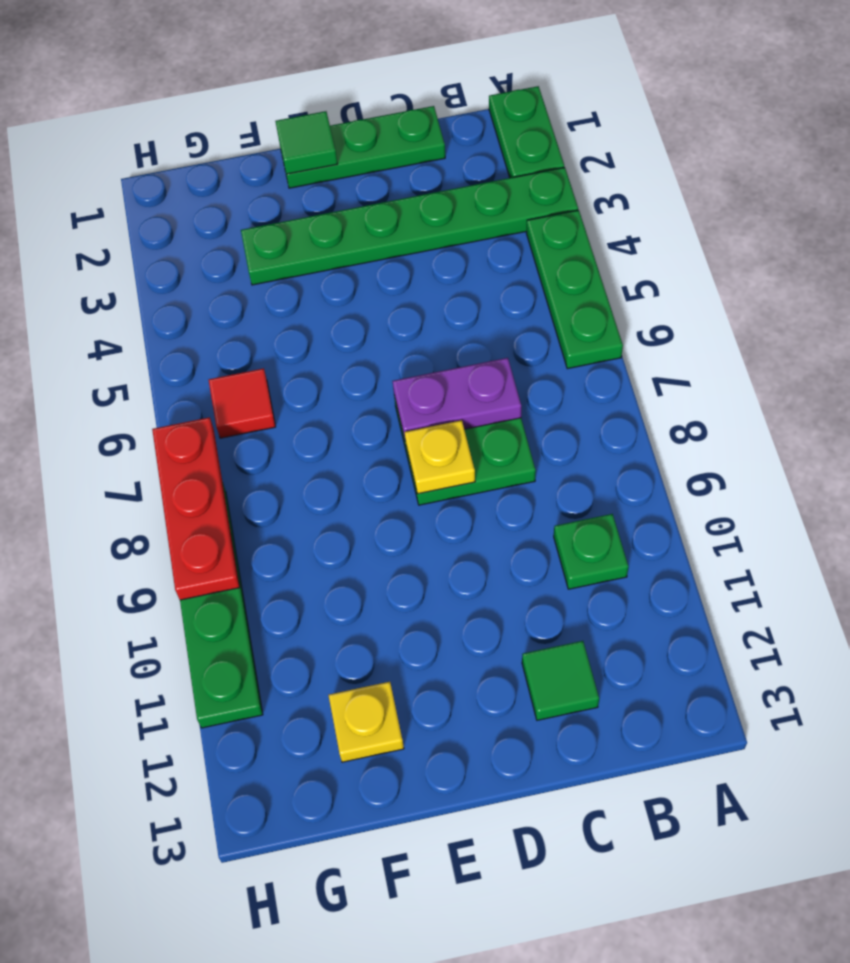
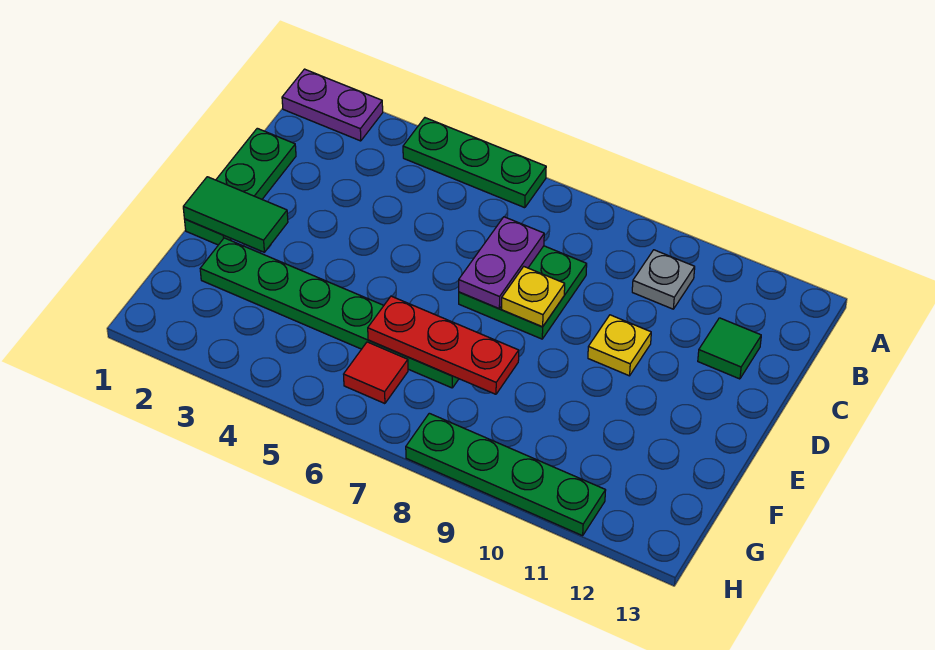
green 1x2 plate [489,86,564,178] -> purple 1x2 plate [282,69,383,141]
green 1x6 plate [241,167,578,285] -> green 1x6 plate turned to [200,238,459,388]
green 1x1 plate [554,514,628,589] -> grey 1x1 plate [632,250,695,309]
green 1x1 tile [275,111,338,174] -> green 1x2 tile [183,177,288,252]
yellow 1x1 plate [329,682,404,762] -> yellow 1x1 plate moved to [588,315,651,376]
red 1x3 plate [152,417,240,600] -> red 1x3 plate moved to [368,296,519,394]

